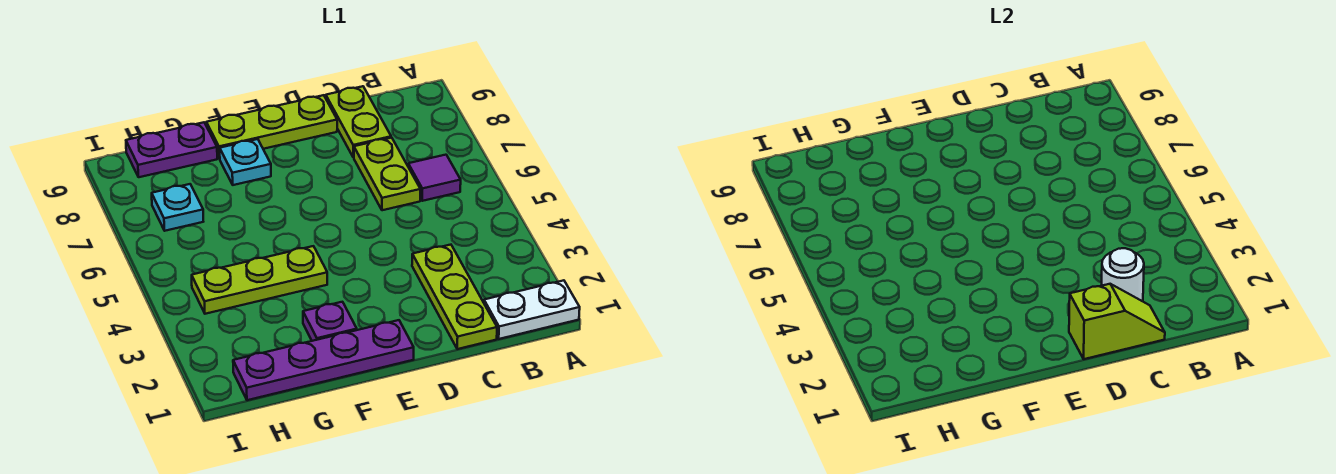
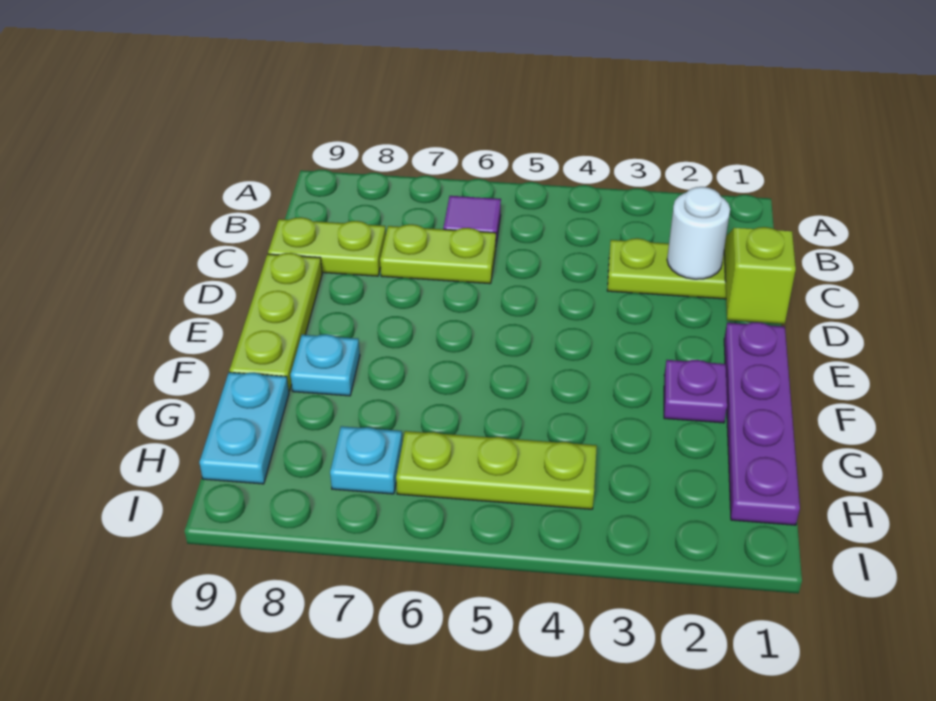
white 1x2 plate [484,280,580,339] -> none
lime 1x3 plate [192,246,327,314] -> lime 1x3 plate turned to [396,431,597,509]
purple 1x2 plate [126,122,217,177] -> cyan 1x2 plate [199,372,289,484]

